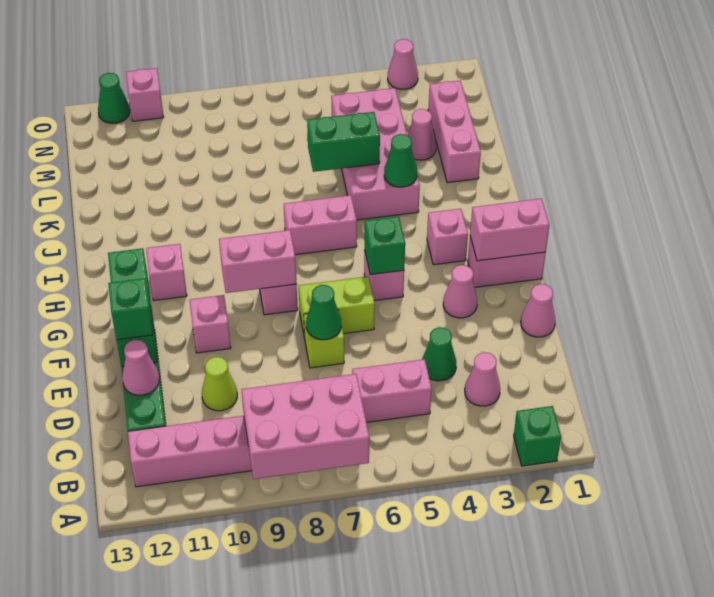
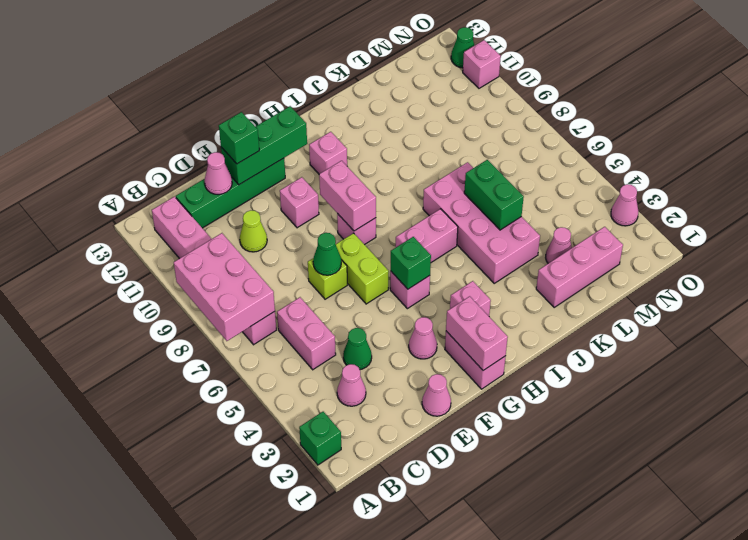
pink 1x2 brick [284,195,357,255] -> pink 1x2 brick turned to [396,209,458,262]
pink 2x4 brick [331,88,420,220] -> pink 2x4 brick turned to [423,162,540,283]
green 1x1 cone [384,134,417,187] -> none

